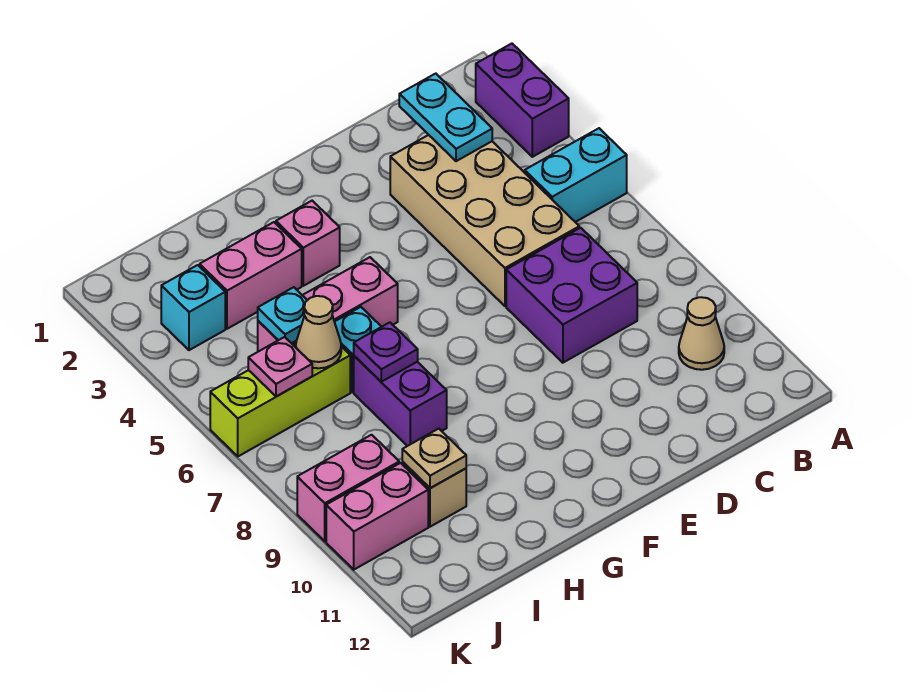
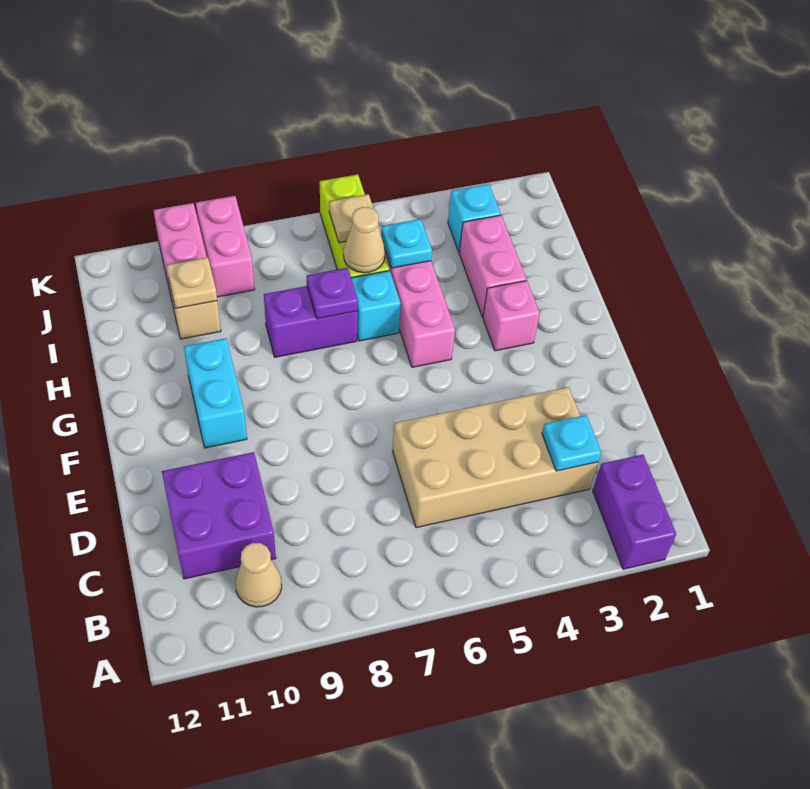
purple 1x2 brick [476,44,569,157] -> purple 1x2 brick turned to [593,455,676,569]
cyan 1x2 brick [525,128,627,222] -> cyan 1x2 brick moved to [184,338,247,448]
cyan 1x2 plate [399,74,492,161] -> cyan 1x1 plate [542,415,601,471]
purple 2x2 brick [506,228,637,363] -> purple 2x2 brick moved to [162,452,276,579]
pink 1x1 plate [248,337,312,397] -> tan 1x1 plate [329,194,379,243]

